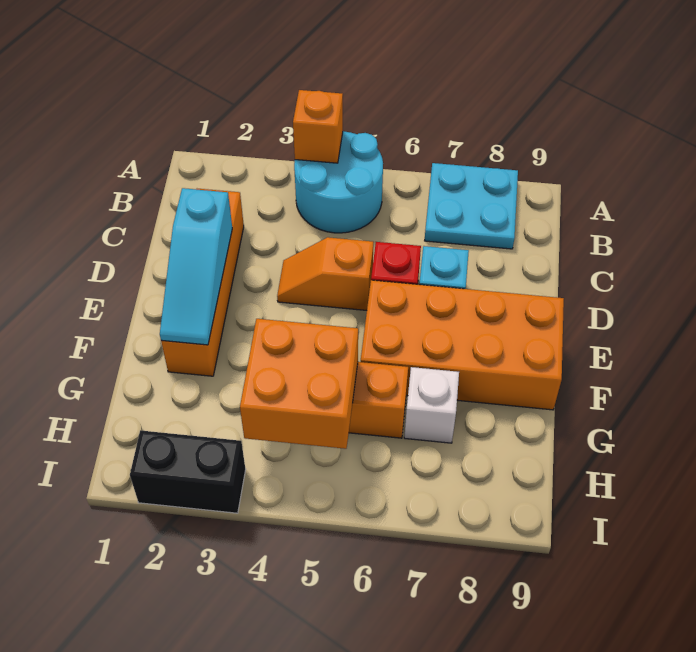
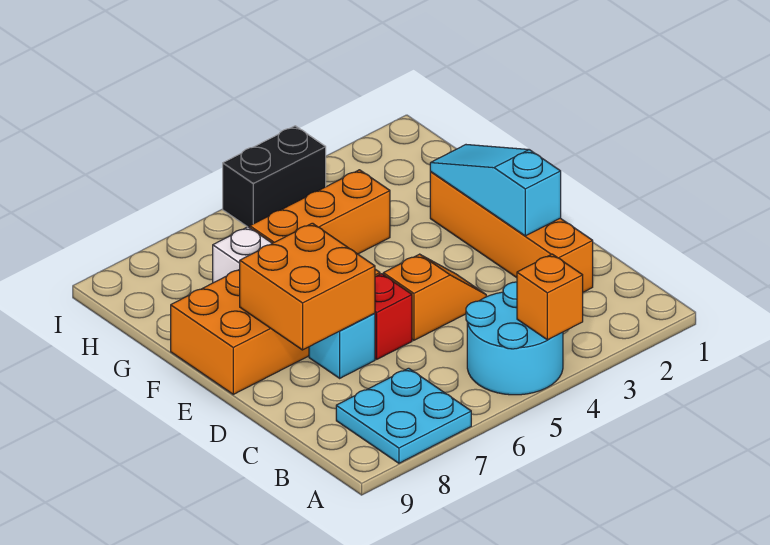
orange 2x2 brick [240,319,358,449] -> orange 2x2 brick moved to [240,223,375,350]
black 1x2 brick [130,430,246,513] -> black 1x2 brick moved to [223,126,326,228]

